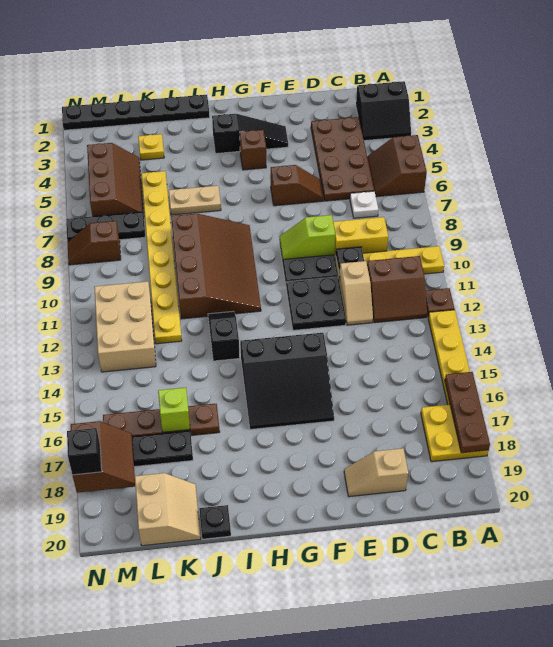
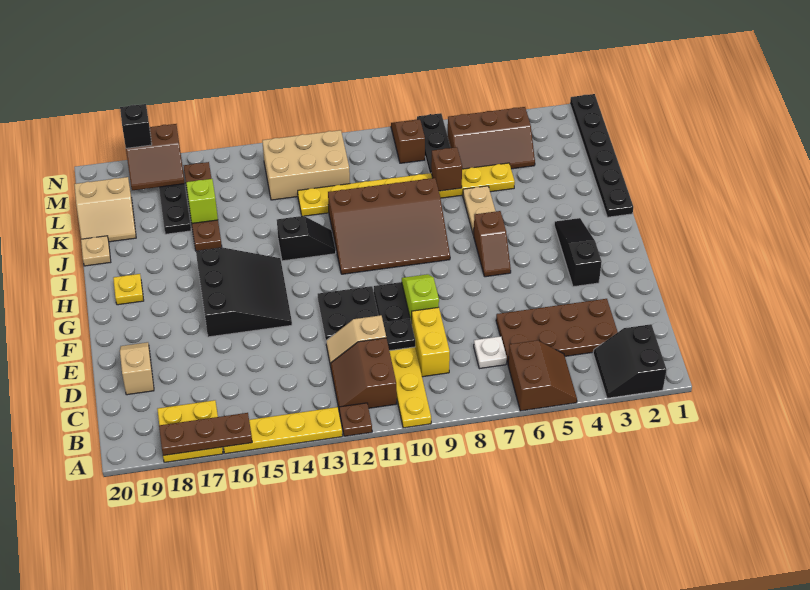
brown 2x2 slope [367,135,427,197] -> brown 2x2 slope turned to [508,340,577,411]
brown 1x2 slope [271,165,323,206] -> brown 1x2 slope moved to [474,211,511,277]
black 1x3 slope [212,114,288,154] -> black 1x3 slope turned to [554,218,602,287]
black 3x3 slope [240,333,334,429] -> black 3x3 slope turned to [196,248,292,337]
brown 1x1 brick [240,130,266,170] -> brown 1x1 brick moved to [431,147,462,191]
black 1x1 plate [199,505,231,539] -> tan 1x1 plate [81,236,111,266]
yellow 1x1 plate [138,134,164,160] -> yellow 1x1 plate moved to [113,274,144,305]

